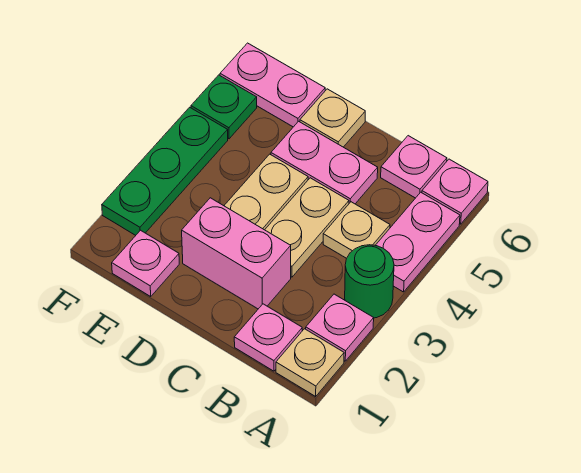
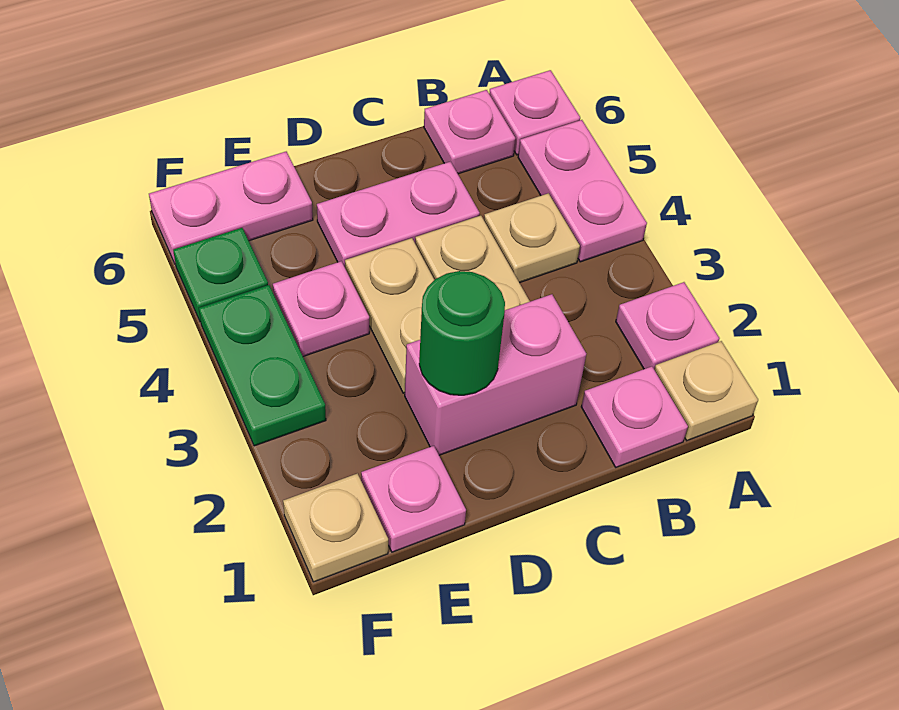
green 1x1 round brick [345,245,394,318] -> green 1x1 round brick moved to [419,271,505,395]
tan 1x1 plate [300,89,365,147] -> tan 1x1 plate moved to [283,473,388,582]
none -> pink 1x1 plate [273,261,369,356]
green 1x3 plate [102,107,228,235] -> green 1x2 plate [199,285,326,446]

